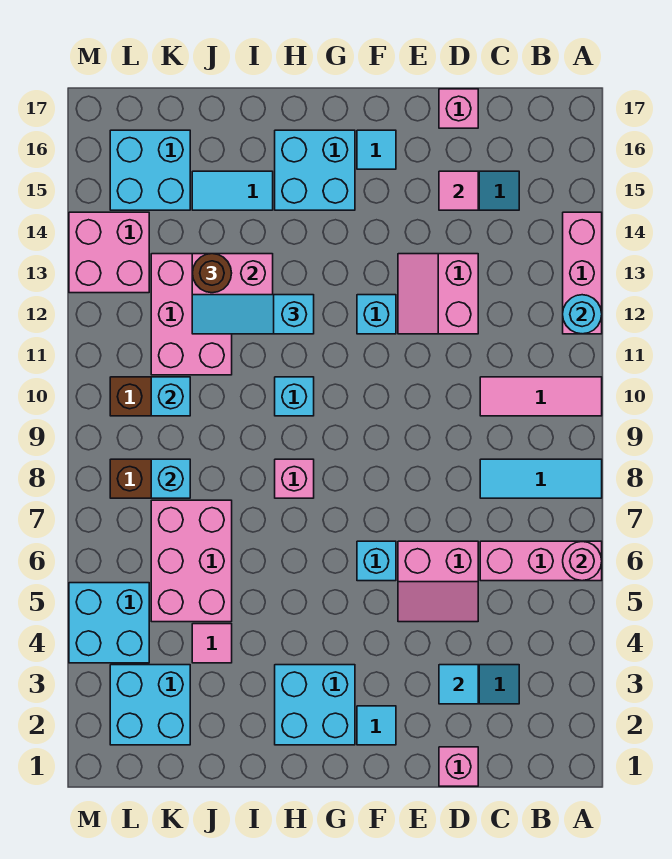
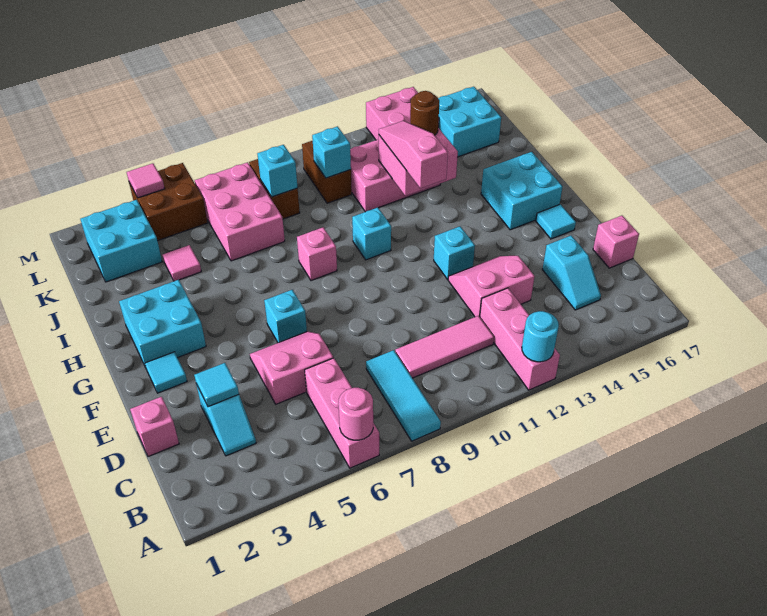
pink 1x3 tile [480,377,602,416] -> pink 1x3 tile turned to [395,316,494,378]
pink 1x3 brick [563,212,602,334] -> pink 1x3 brick turned to [480,288,560,390]
pink 2x2 slope [398,541,478,622] -> pink 2x2 slope turned to [250,331,333,404]
pink 1x1 tile [439,171,478,210] -> pink 1x1 tile moved to [127,163,165,198]
cyan 1x3 slope [192,295,314,334] -> pink 1x3 slope [379,121,448,189]
cyan 1x2 tile [192,171,273,210] -> none
pink 2x3 brick [151,500,232,622] -> pink 2x3 brick turned to [195,162,285,261]
cyan 2x2 brick [69,583,149,663] -> brown 2x2 brick [129,163,208,241]

